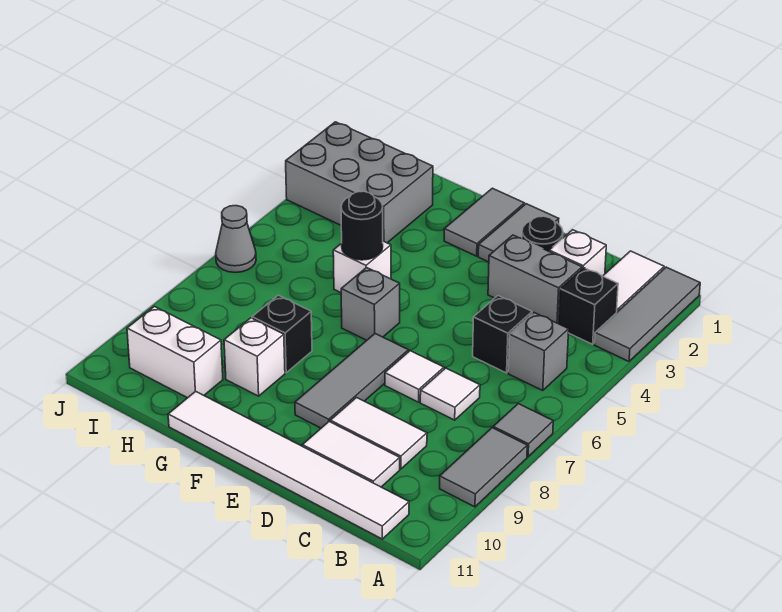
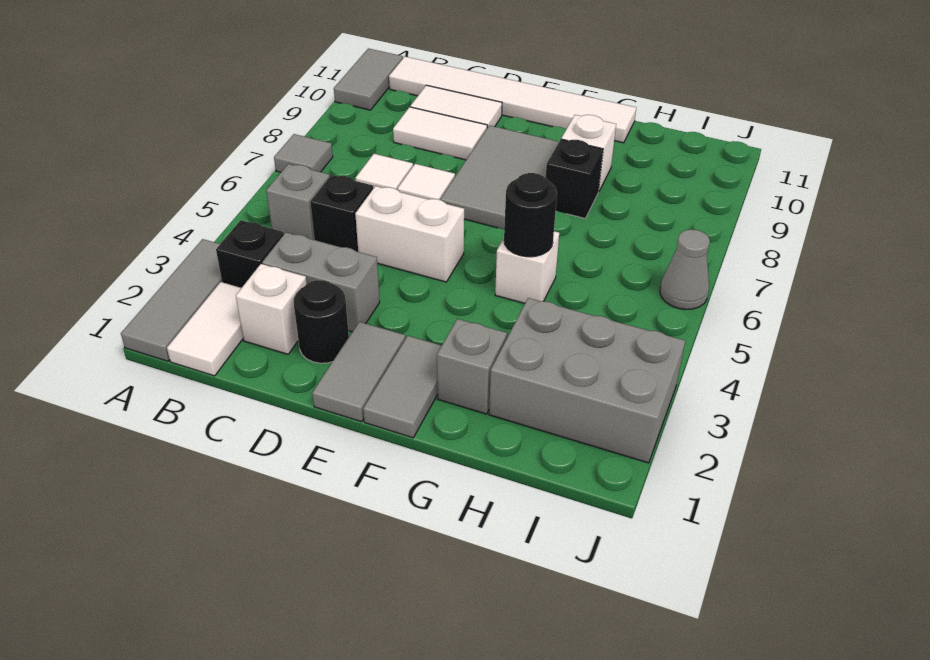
grey 1x2 tile [440,428,527,507] -> grey 1x2 tile moved to [334,49,403,110]
grey 1x3 tile [295,334,408,428] -> grey 2x3 tile [440,125,559,229]
grey 1x1 brick [341,268,400,340] -> grey 1x1 brick moved to [437,319,507,414]
white 1x2 brick [127,306,223,398] -> white 1x2 brick moved to [355,186,464,282]

